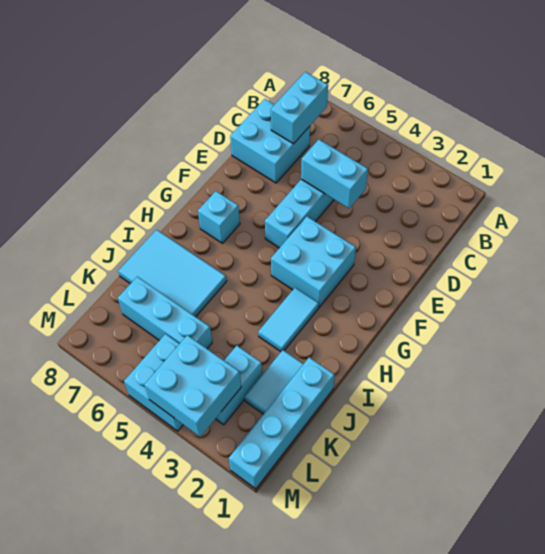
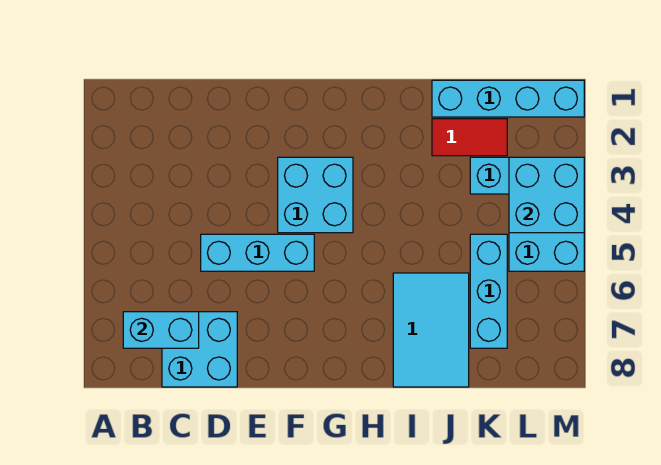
cyan 1x2 brick [301,140,368,208] -> none
cyan 1x1 brick [198,191,240,243] -> none
cyan 1x2 tile [258,288,319,351] -> none
cyan 1x2 tile [245,350,303,414] -> red 1x2 tile [432,119,507,156]

